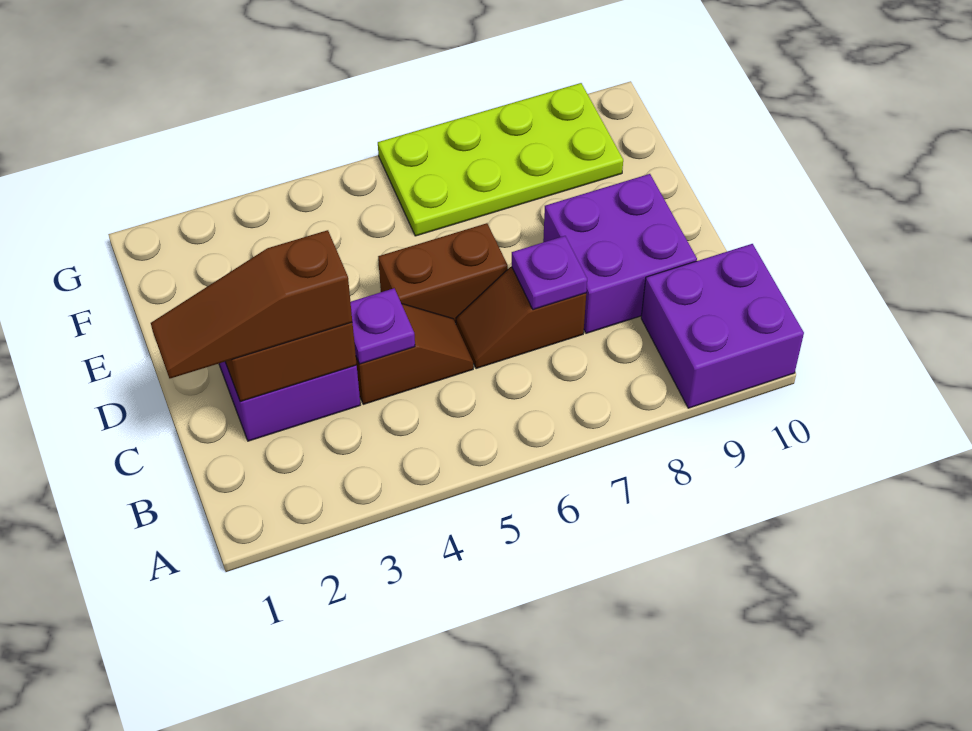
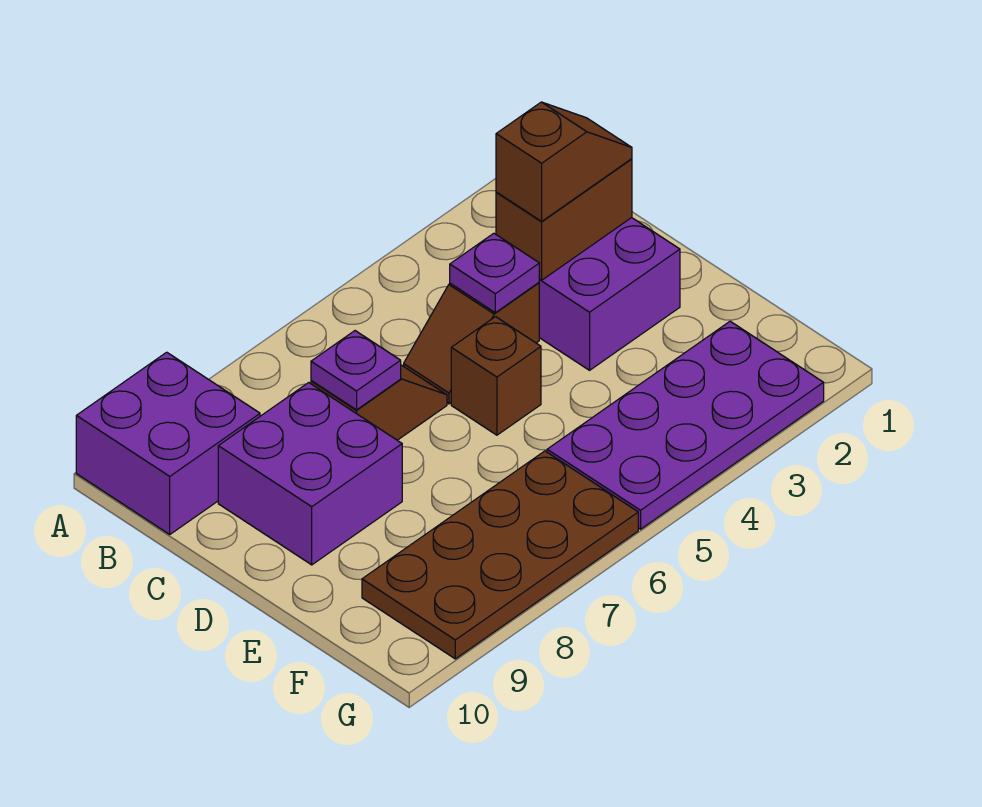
brown 1x3 slope [151,230,352,378] -> brown 1x2 slope [496,102,632,221]
brown 1x2 brick [378,223,508,323] -> brown 1x1 brick [451,317,541,435]
none -> purple 2x4 plate [547,321,824,529]
lime 2x4 plate [378,83,623,236] -> brown 2x4 plate [362,451,638,659]

